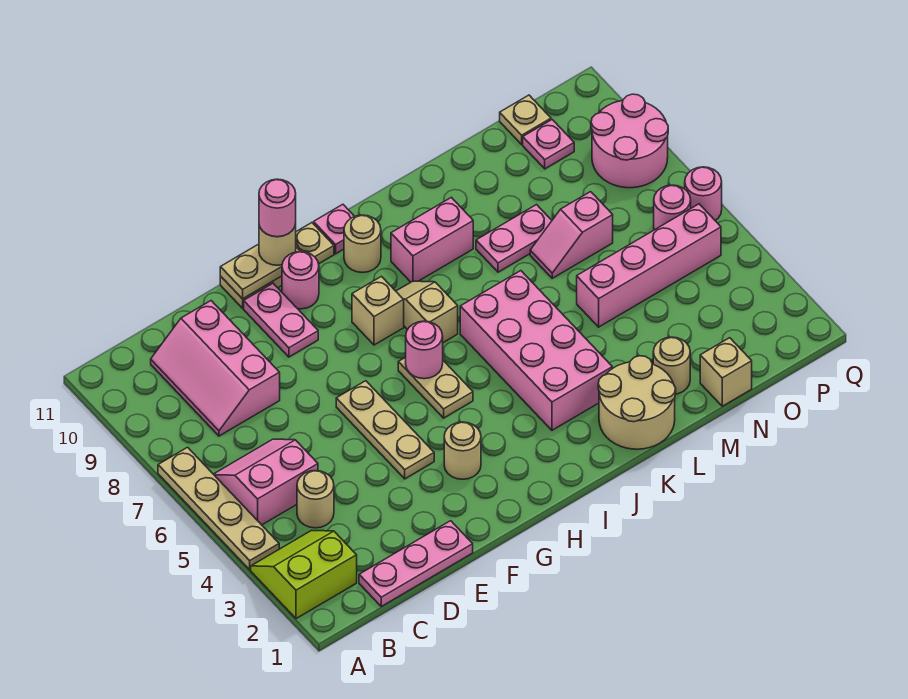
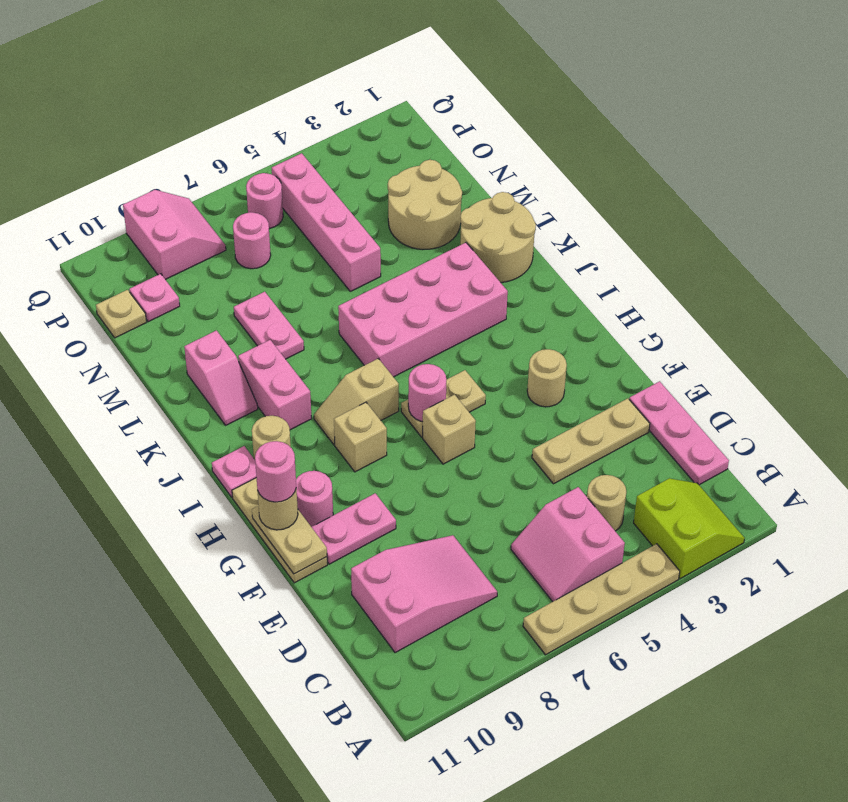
lime 2x2 slope [251,530,357,619] -> lime 2x2 slope turned to [634,478,745,579]
pink 2x3 slope [151,301,280,436] -> pink 2x3 slope turned to [351,535,497,653]
tan 1x3 plate [336,381,434,479] -> tan 1x3 plate moved to [532,398,650,484]
tan 1x1 round brick [653,337,690,394] -> tan 2x2 round brick [388,160,462,249]
pink 1x2 slope [530,192,613,278] -> pink 1x2 slope moved to [184,330,258,425]
tan 1x1 brick [700,338,752,406] -> tan 1x1 brick moved to [423,395,476,464]
pink 2x2 round brick [591,94,668,188] -> pink 2x2 slope [123,190,226,280]
pink 1x1 round brick [685,167,722,220] -> pink 1x1 round brick moved to [233,212,271,269]

